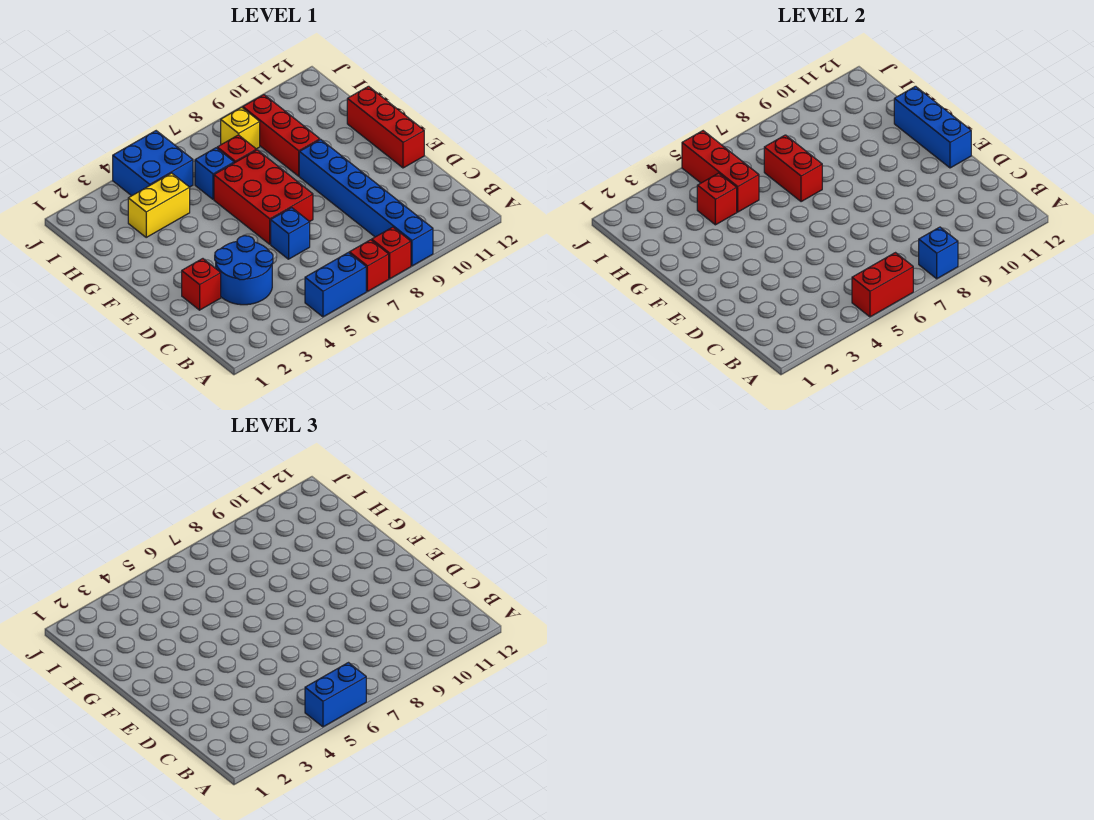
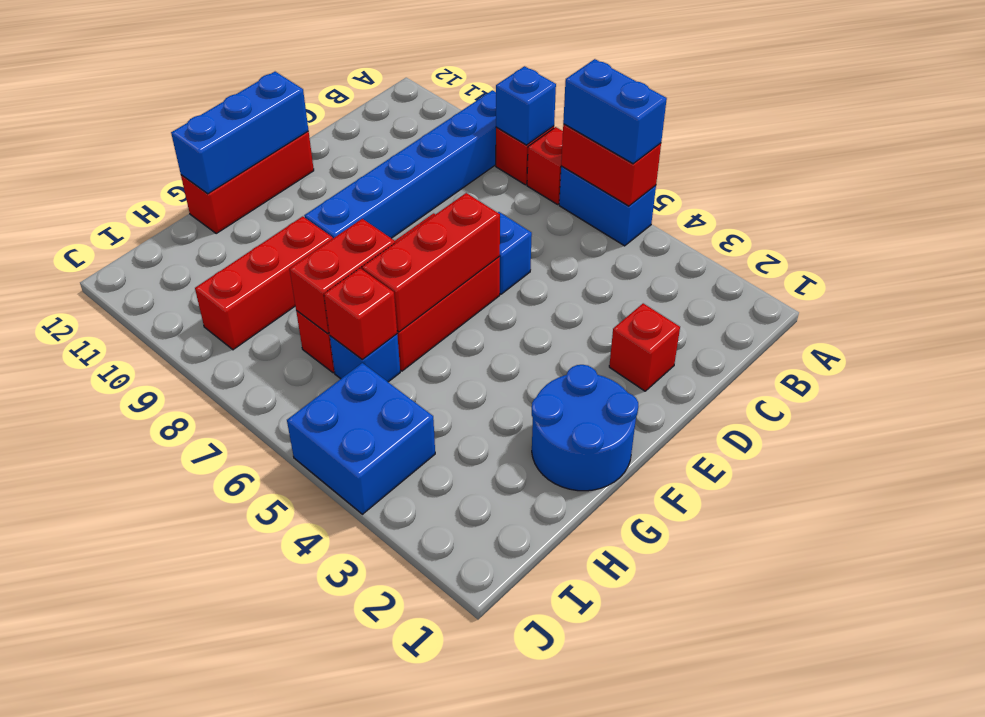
blue 2x2 round brick [215,236,273,305] -> blue 2x2 round brick moved to [532,365,638,491]
yellow 1x2 brick [128,173,190,237] -> none
red 1x1 brick [697,173,737,225] -> red 1x1 brick moved to [324,268,397,359]
red 1x3 brick [682,131,759,212] -> red 1x3 brick moved to [362,193,500,332]
yellow 1x1 brick [221,107,260,149] -> none

